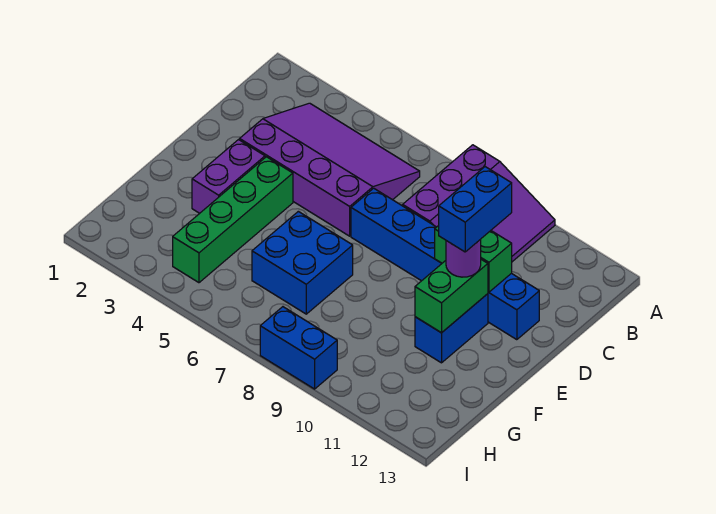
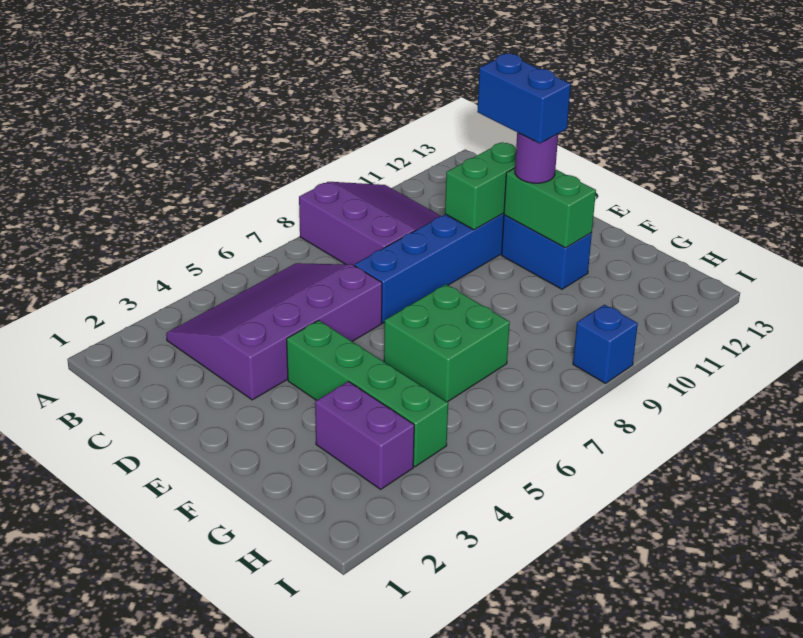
purple 1x2 brick [192,140,265,213] -> purple 1x2 brick moved to [315,381,414,489]
blue 2x2 brick [252,211,353,314] -> green 2x2 brick [384,284,510,402]
blue 1x2 brick [260,307,337,389] -> blue 1x1 brick [573,305,638,383]

